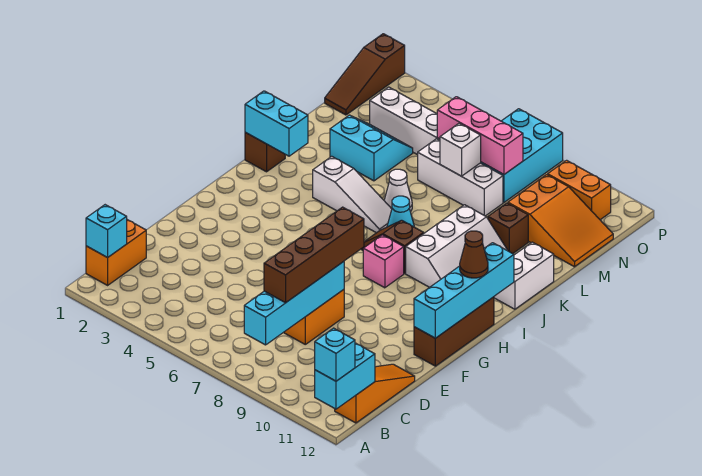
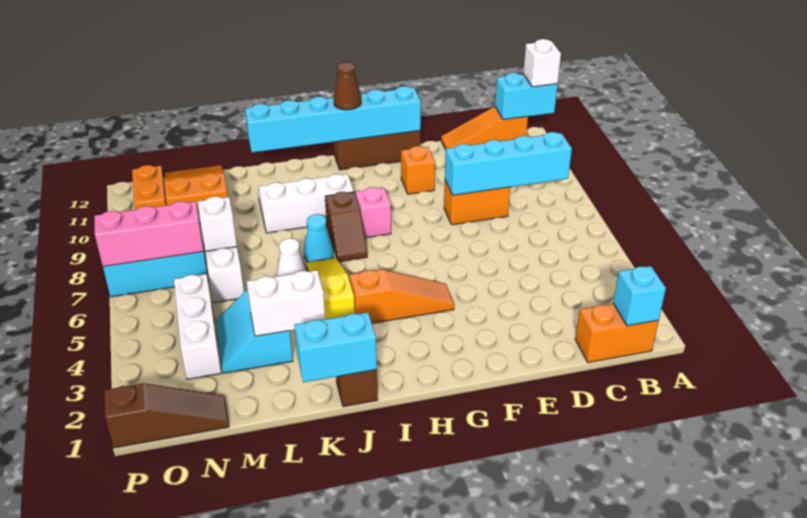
cyan 1x1 brick [315,328,355,381] -> white 1x1 brick [523,39,561,87]
brown 1x4 brick [264,207,364,303] -> none
none -> orange 1x1 brick [401,146,435,194]
cyan 1x4 brick [414,243,514,338] -> cyan 1x6 brick [245,86,421,153]
none -> orange 1x3 slope [349,269,454,323]
cyan 1x2 brick [245,91,308,156] -> cyan 1x2 brick turned to [294,312,377,382]
white 1x3 slope [313,156,392,233] -> yellow 1x3 slope [307,258,355,319]
white 1x2 brick [494,242,554,309] -> white 1x2 brick moved to [247,270,325,336]
brown 1x1 brick [488,203,528,254] -> none
pink 1x3 brick [437,97,523,174] -> pink 1x3 brick turned to [95,201,204,266]

